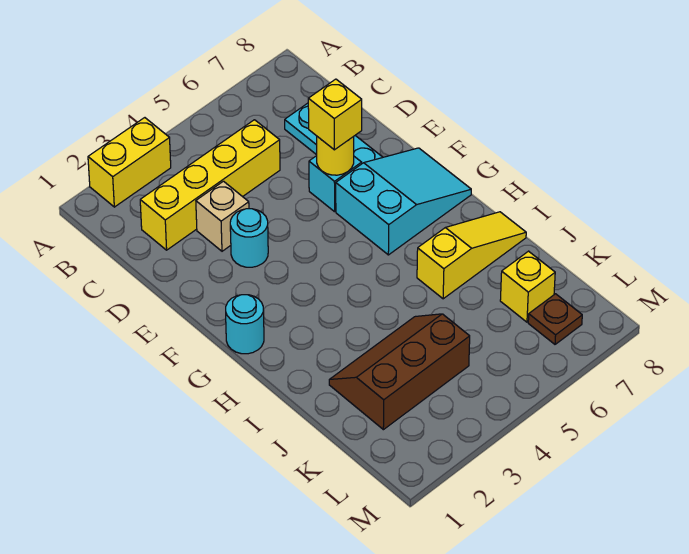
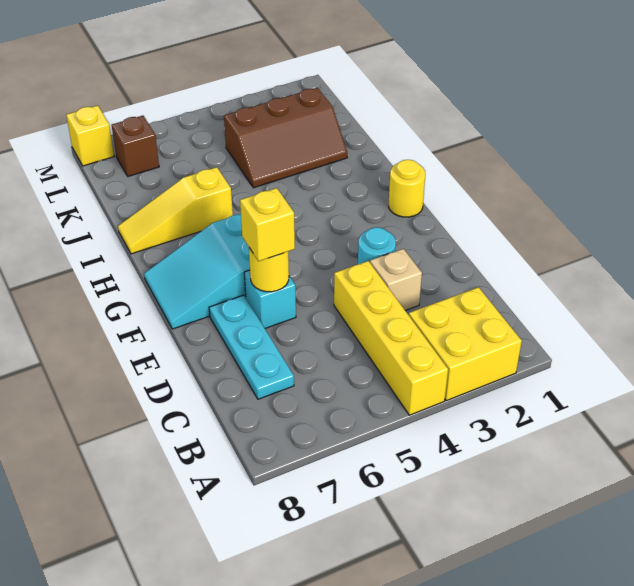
yellow 1x2 brick [88,118,171,207] -> yellow 2x2 brick [409,287,522,401]
yellow 1x4 brick [140,120,280,250] -> yellow 1x4 brick turned to [334,261,448,415]
cyan 1x1 round brick [226,295,264,354] -> yellow 1x1 round brick [389,160,425,217]
yellow 1x1 brick [500,251,555,322] -> yellow 1x1 brick moved to [66,106,114,166]
brown 1x1 plate [528,294,582,344] -> brown 1x1 brick [112,116,159,176]

